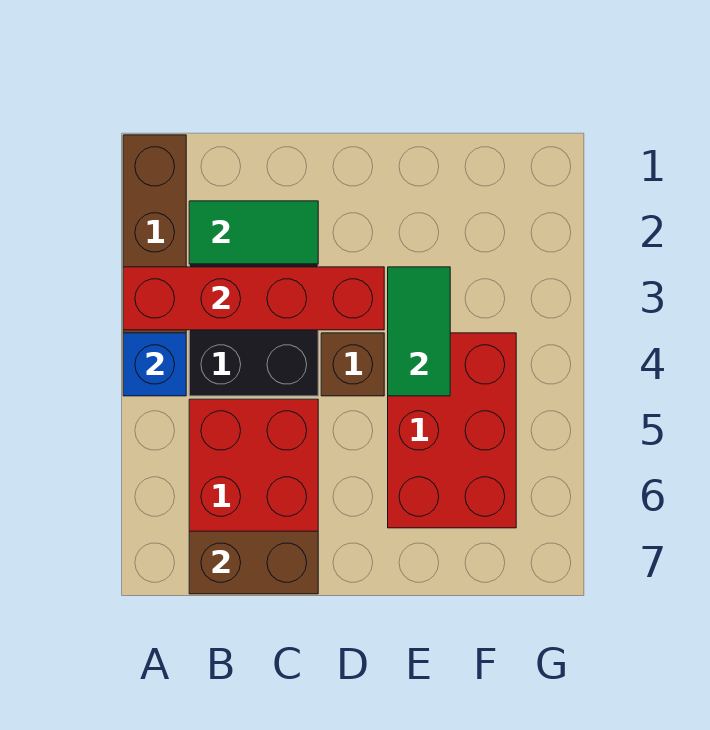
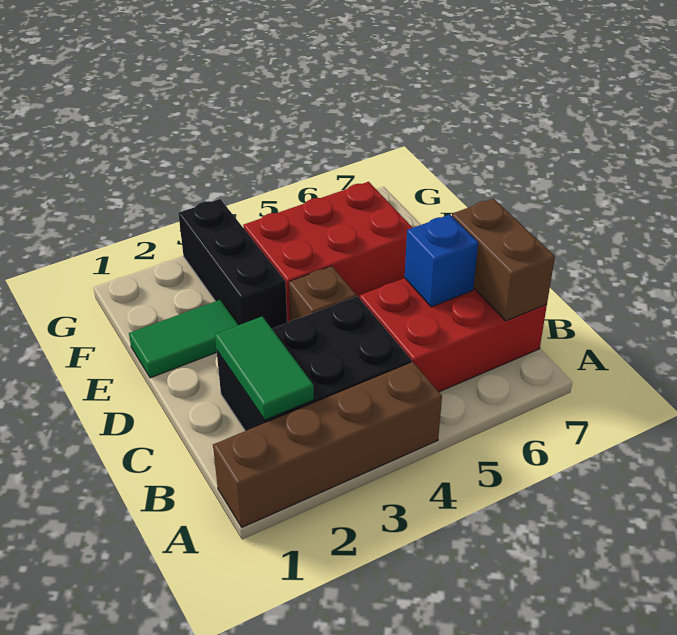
red 1x4 brick [123,267,384,330] -> none
blue 1x1 brick [123,333,186,396] -> blue 1x1 brick moved to [405,215,478,307]
none -> black 1x3 brick [178,199,288,329]
green 1x2 tile [388,267,450,396] -> green 1x2 tile moved to [129,300,238,378]

